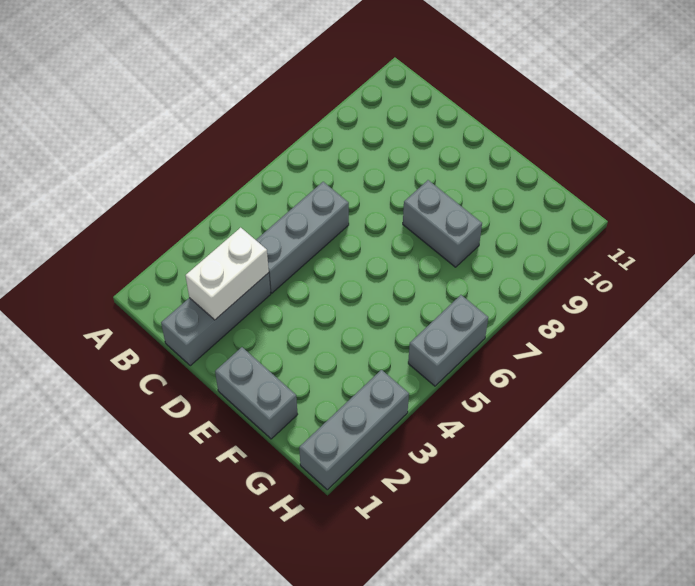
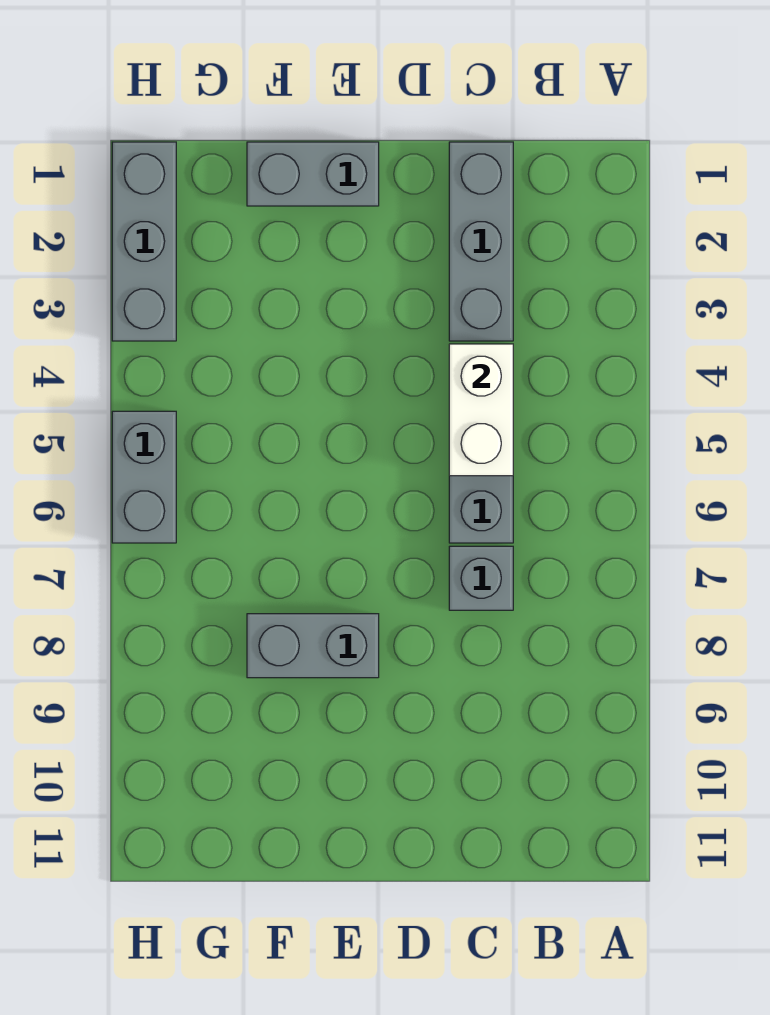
white 1x2 brick [185,228,269,320] -> white 1x2 brick moved to [449,344,513,476]
none -> grey 1x1 brick [449,546,513,610]

